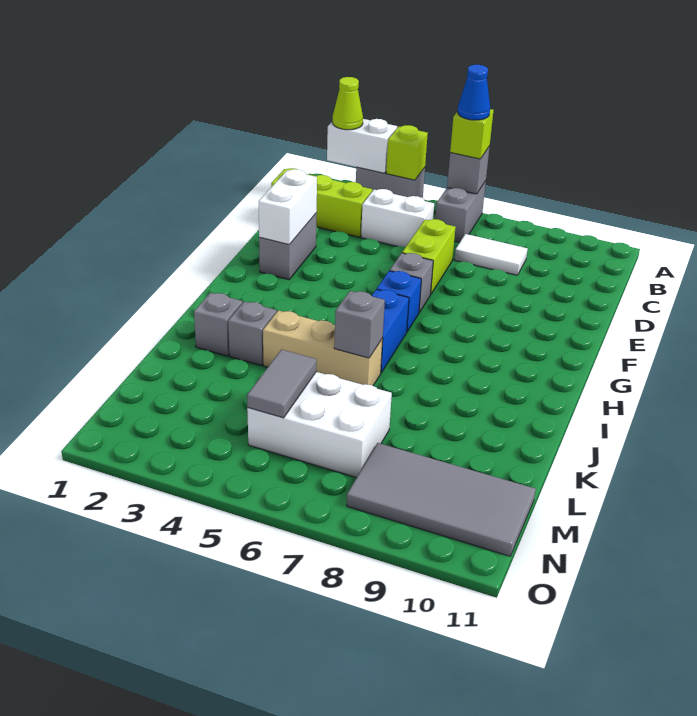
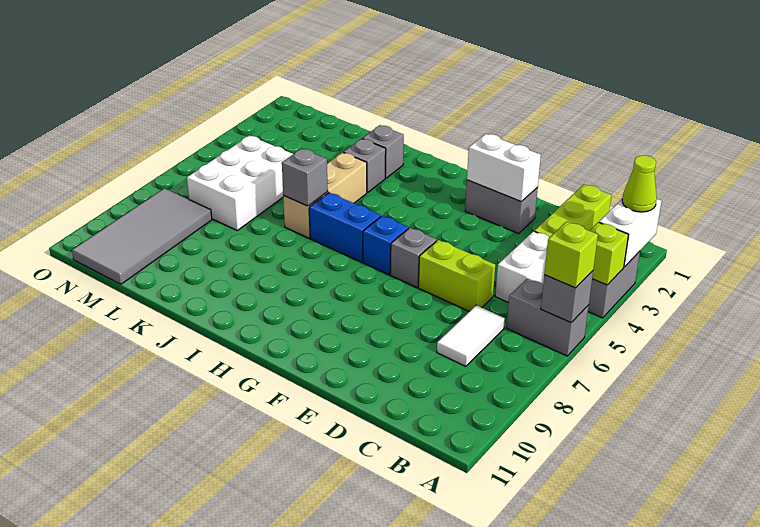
blue 1x1 cone [458,65,490,120] -> none
grey 1x2 tile [247,350,317,418] -> none

